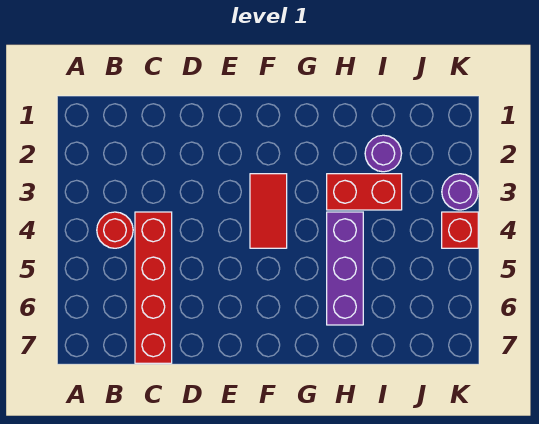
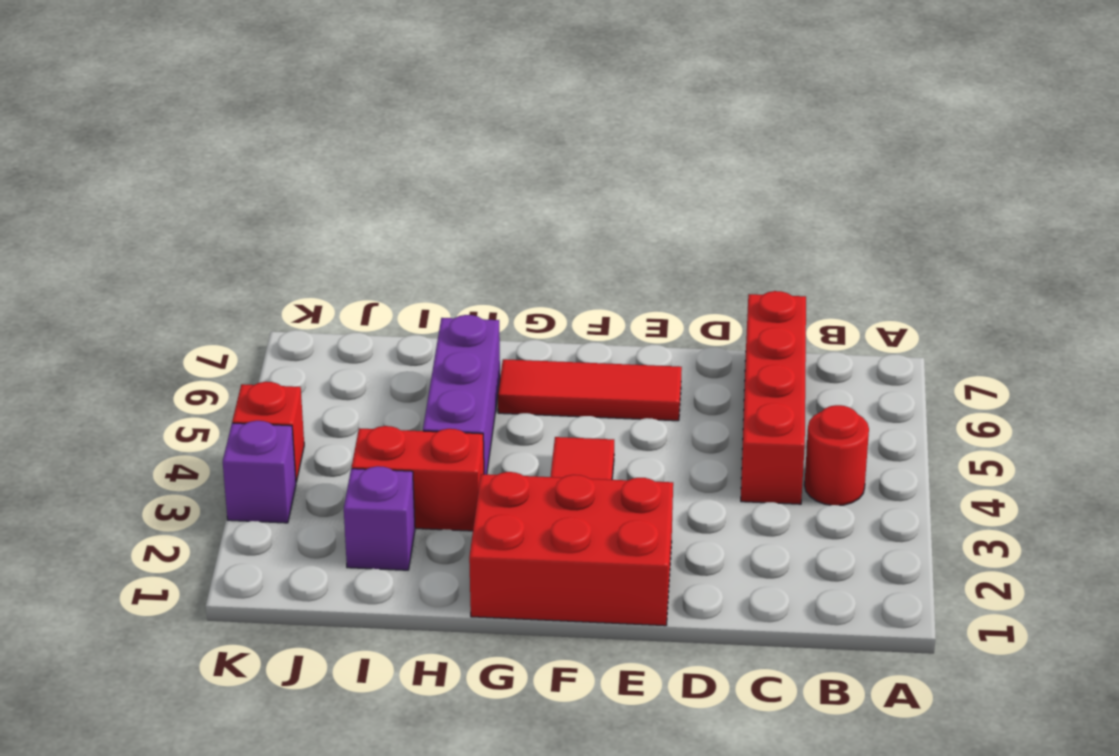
none -> red 2x3 brick [469,472,673,626]
none -> red 1x3 tile [498,359,682,421]
purple 1x1 round brick [365,135,402,172] -> purple 1x1 brick [344,466,415,570]
purple 1x1 round brick [442,174,478,210] -> purple 1x1 brick [223,421,296,523]

